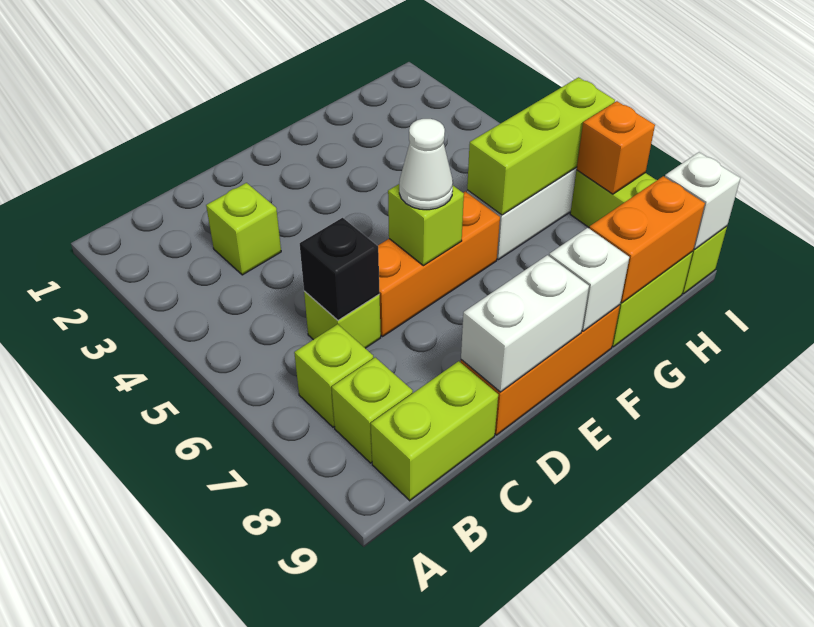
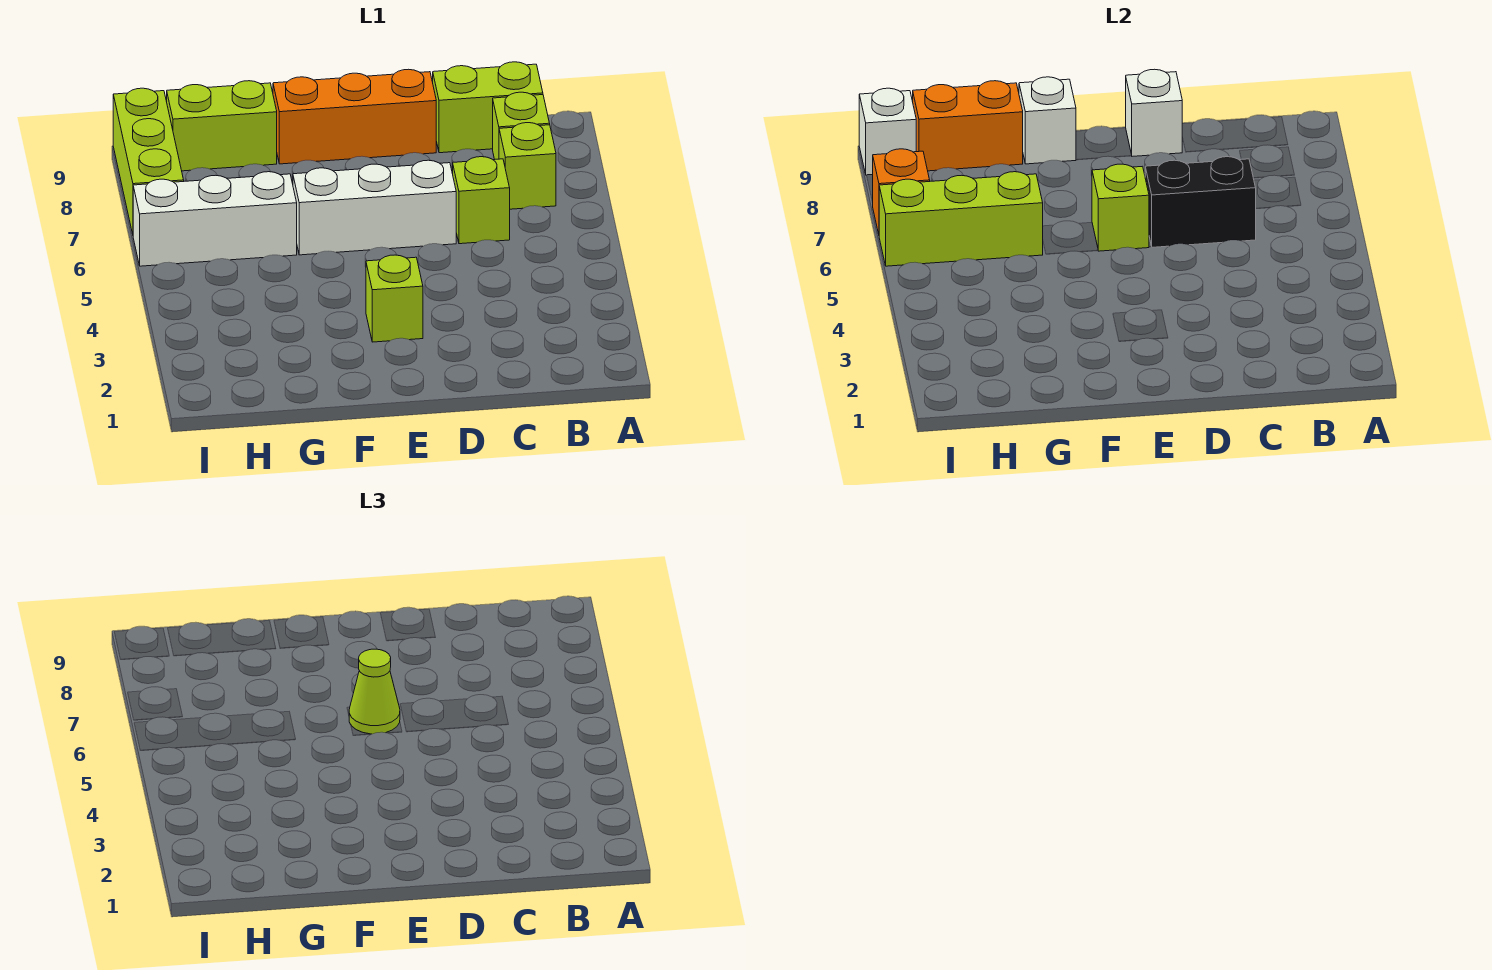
lime 1x1 brick [206,183,281,275] -> lime 1x1 brick moved to [366,255,423,342]
black 1x1 brick [300,218,380,320] -> black 1x2 brick [1145,157,1256,247]
orange 1x3 brick [378,192,500,336] -> white 1x3 brick [293,160,456,255]
white 1x2 brick [461,255,589,392] -> white 1x1 brick [1126,69,1182,156]
white 1x1 cone [399,119,453,210] -> lime 1x1 cone [349,649,400,734]

